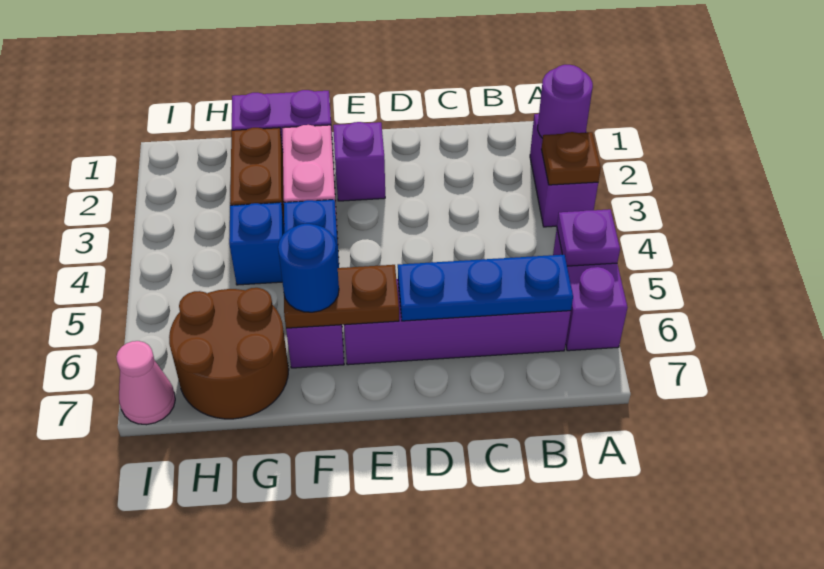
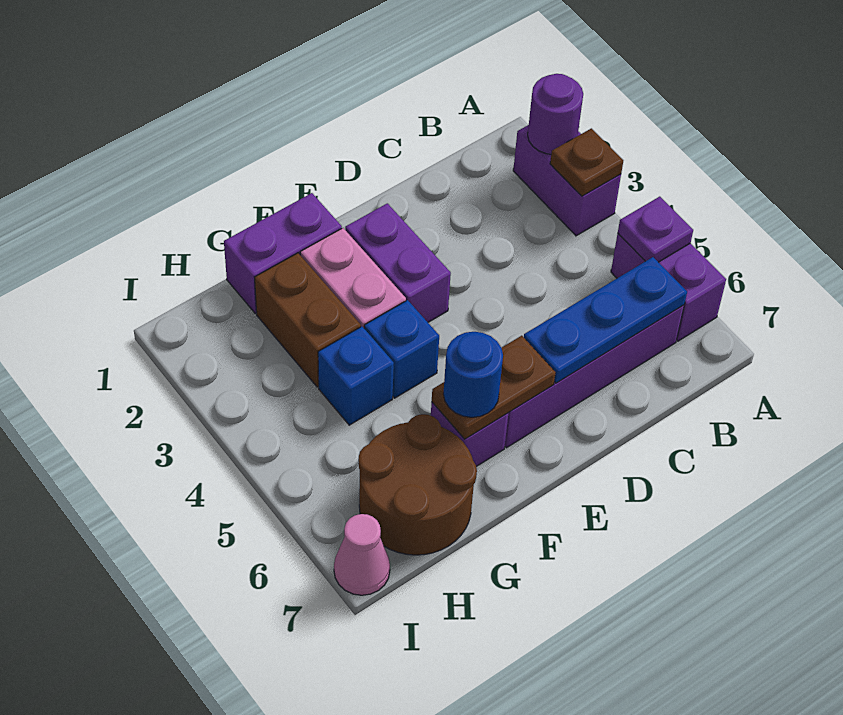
purple 1x1 brick [333,122,385,201] -> purple 1x2 brick [345,203,451,322]

